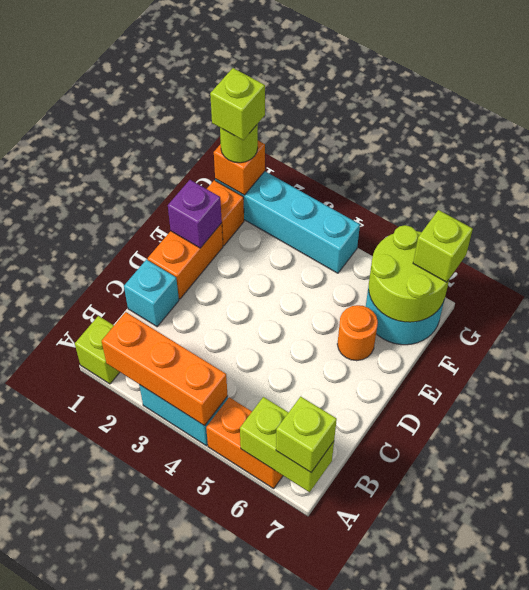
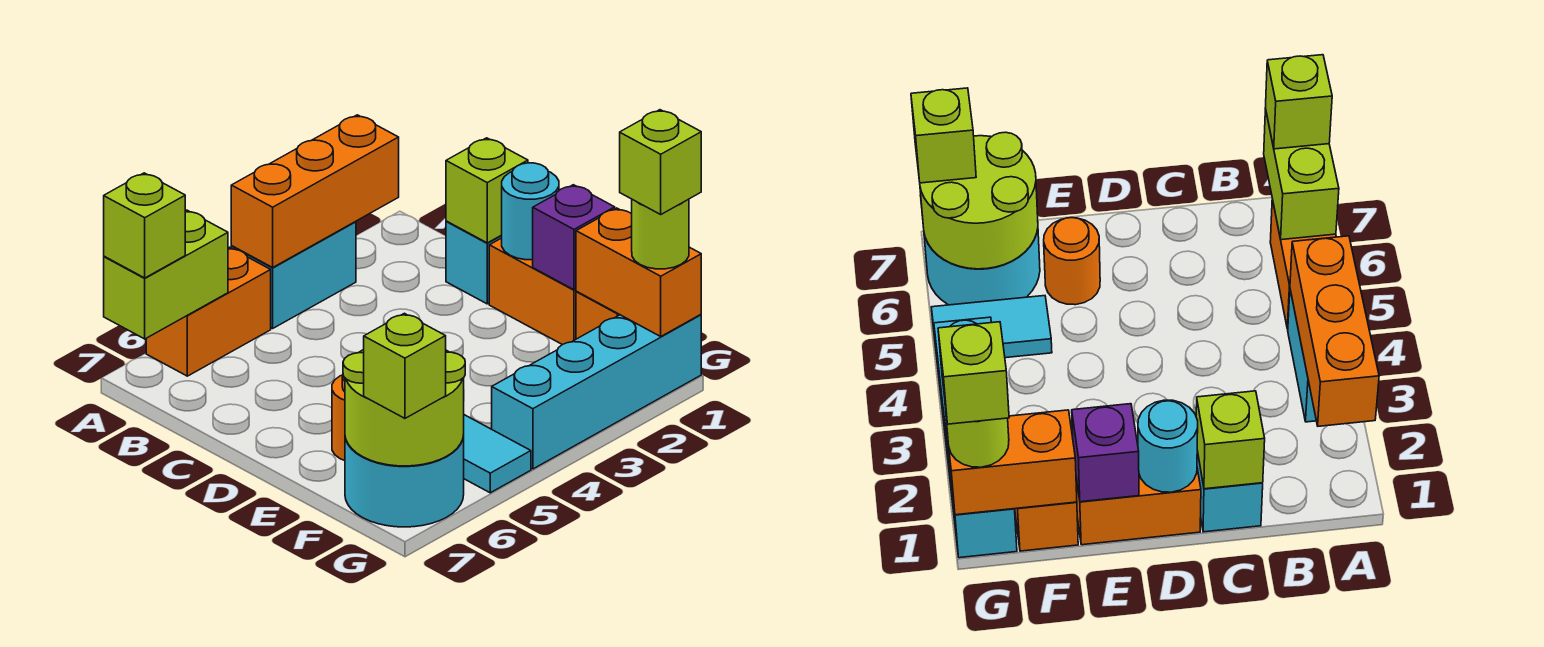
lime 1x1 brick [75,316,120,384] -> lime 1x1 brick moved to [446,138,528,243]
none -> cyan 1x1 round brick [502,163,559,260]
none -> cyan 1x2 tile [464,415,531,493]
orange 1x1 brick [214,141,265,195] -> orange 1x2 brick [576,208,701,336]

